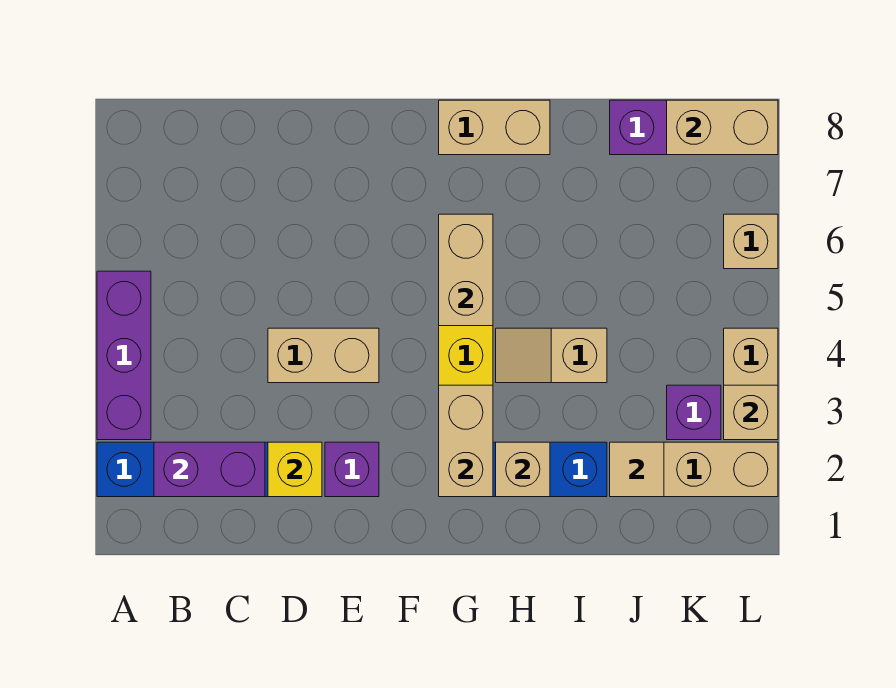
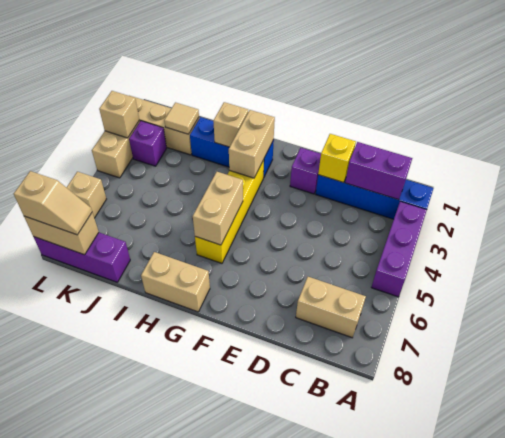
tan 1x2 brick [268,328,379,383] -> tan 1x2 brick moved to [296,277,366,338]
tan 1x2 slope [496,328,607,383] -> tan 1x2 slope moved to [14,171,92,235]

